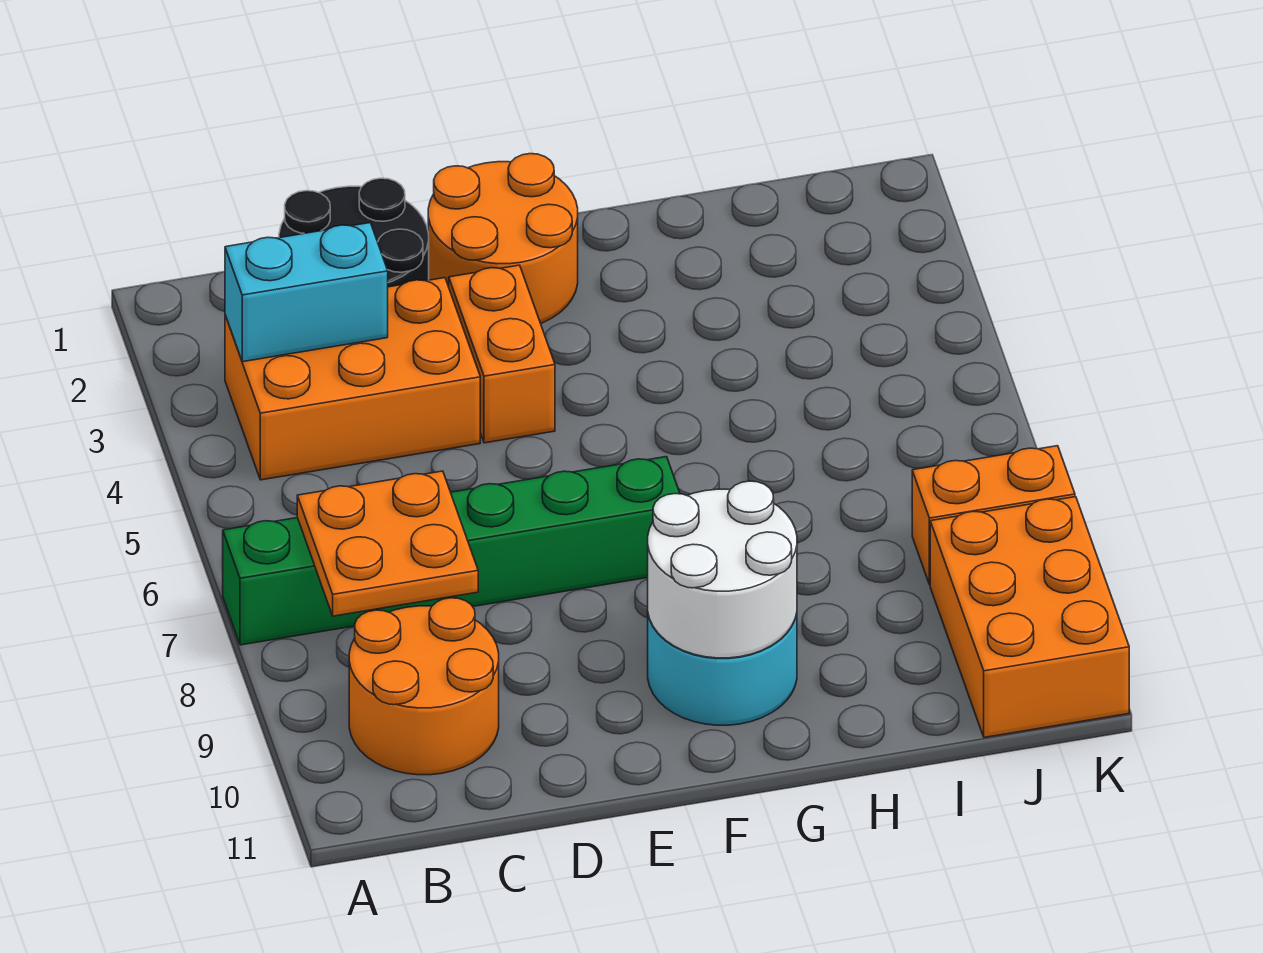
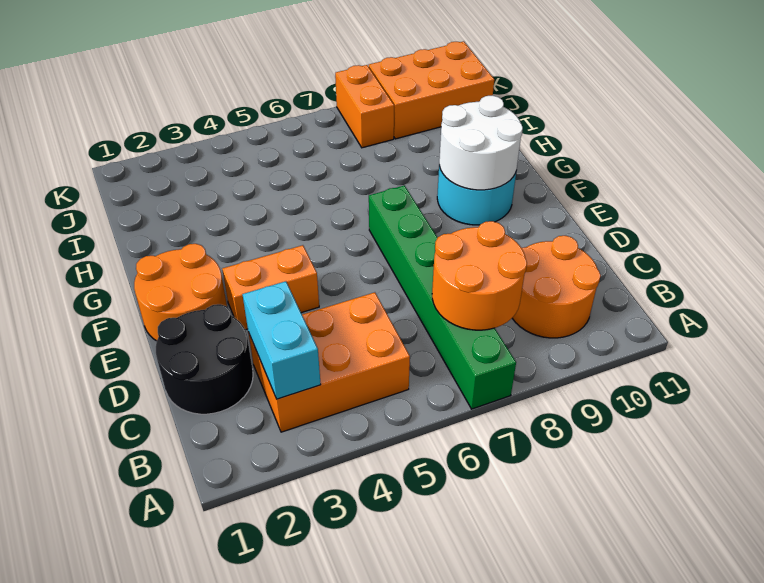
orange 2x3 brick [225,278,480,480] -> orange 2x3 brick turned to [248,292,410,432]
orange 2x2 plate [297,471,478,616] -> orange 2x2 round brick [432,221,527,330]

